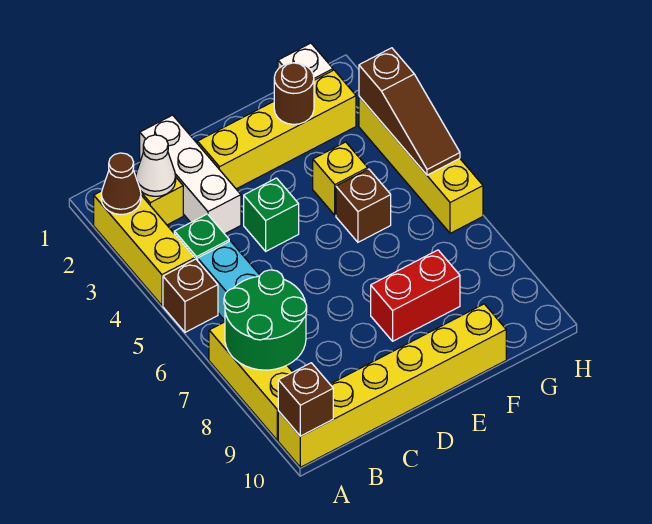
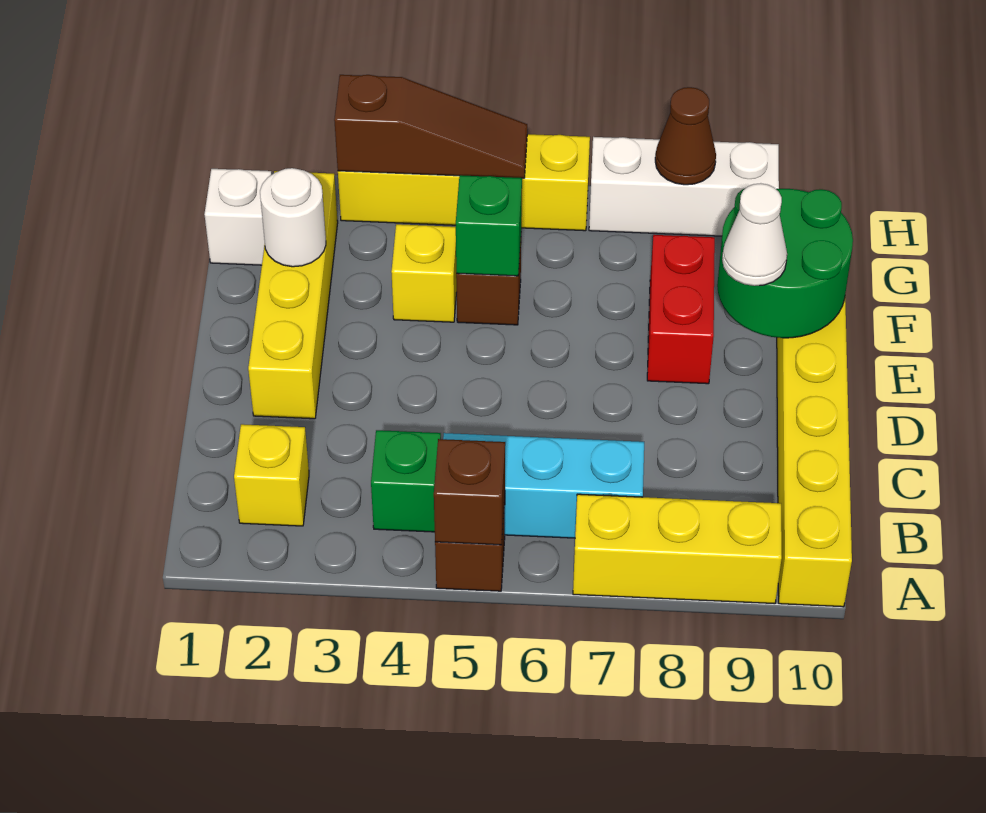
yellow 1x3 brick [94,191,195,305] -> none
brown 1x1 cone [101,153,141,214] -> brown 1x1 cone moved to [655,87,716,185]
green 2x2 round brick [224,270,307,370] -> green 2x2 round brick moved to [717,189,853,338]
brown 1x1 brick [278,363,333,436] -> brown 1x1 brick moved to [434,439,505,545]
white 1x1 cone [136,135,176,196] -> white 1x1 cone moved to [722,183,787,286]
white 1x3 brick [140,115,241,234] -> white 1x3 brick moved to [589,137,779,236]
green 1x1 brick [244,178,299,251] -> green 1x1 brick moved to [456,175,522,276]
brown 1x1 round brick [274,63,314,124] -> white 1x1 round brick [260,168,326,267]

